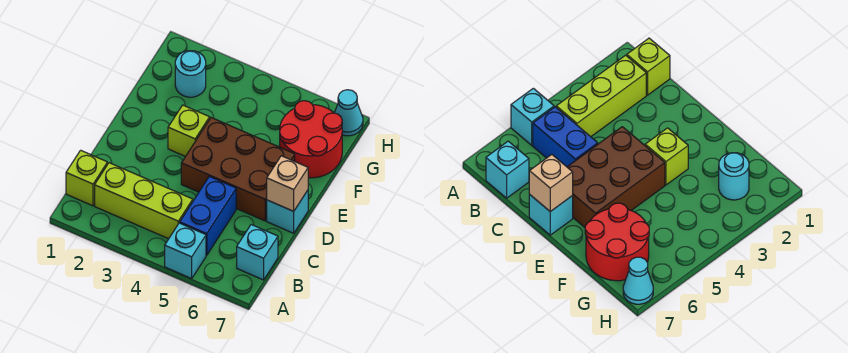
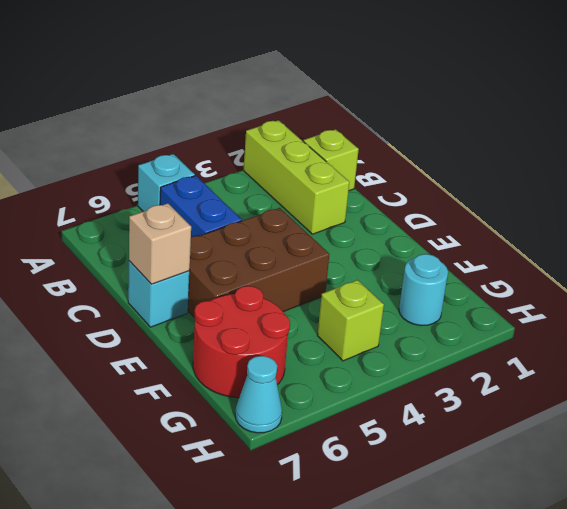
lime 1x3 brick [95,163,193,239] -> lime 1x3 brick turned to [244,120,349,234]
cyan 1x1 brick [237,225,278,280] -> none
lime 1x1 brick [168,105,210,156] -> lime 1x1 brick moved to [317,280,384,361]

